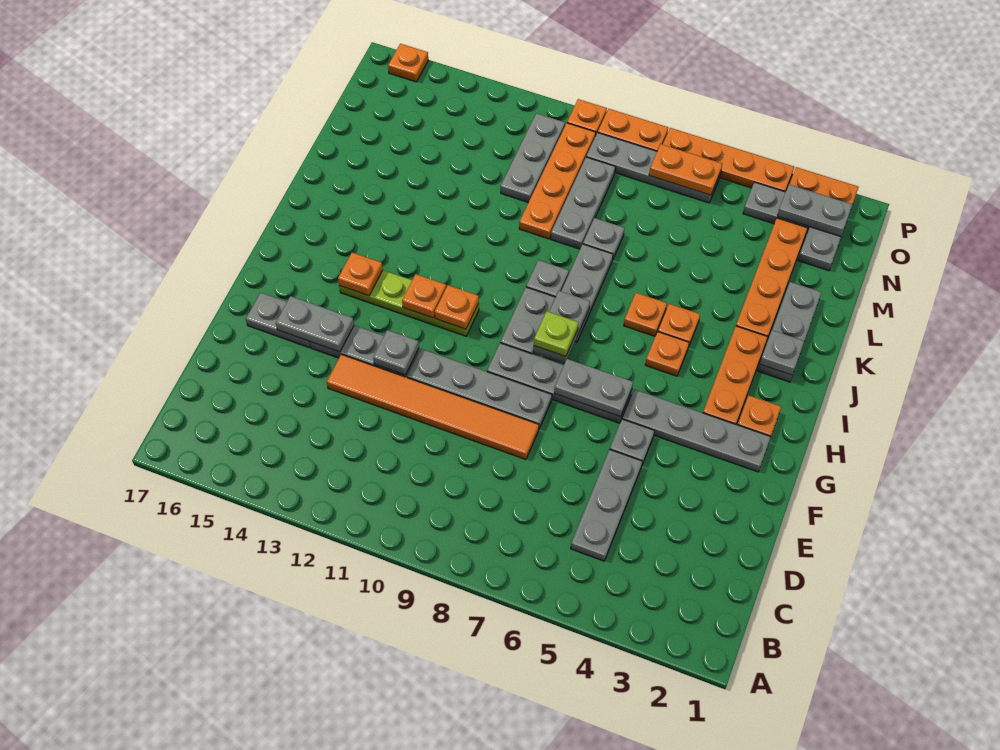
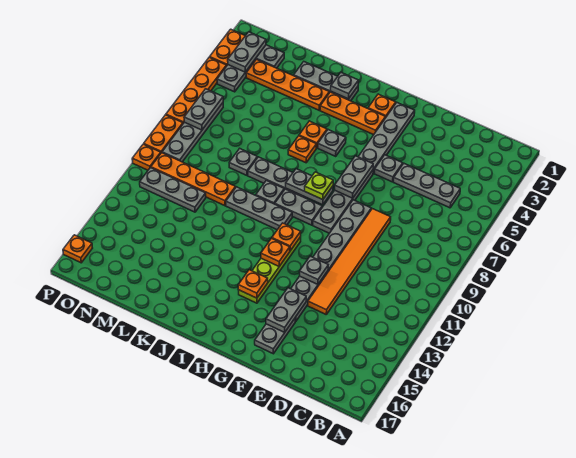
orange 1x1 plate [645,332,689,376] -> grey 1x1 plate [318,130,346,156]
grey 1x3 plate [551,157,615,249] -> grey 1x3 plate moved to [226,187,292,230]
orange 1x2 plate [649,144,722,195] -> grey 1x2 plate [184,89,223,130]

